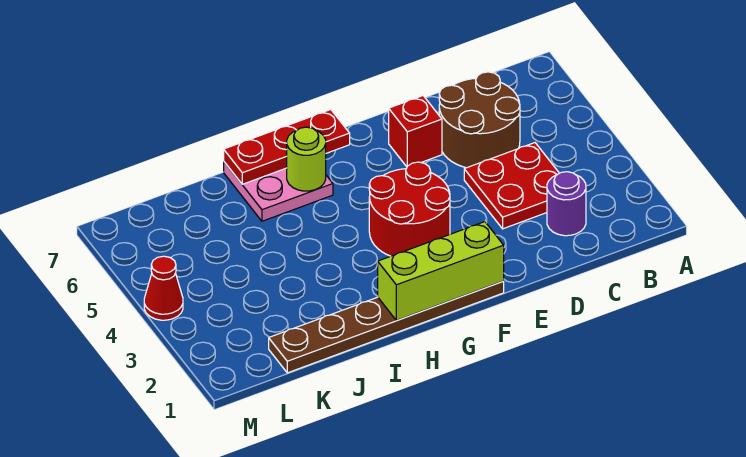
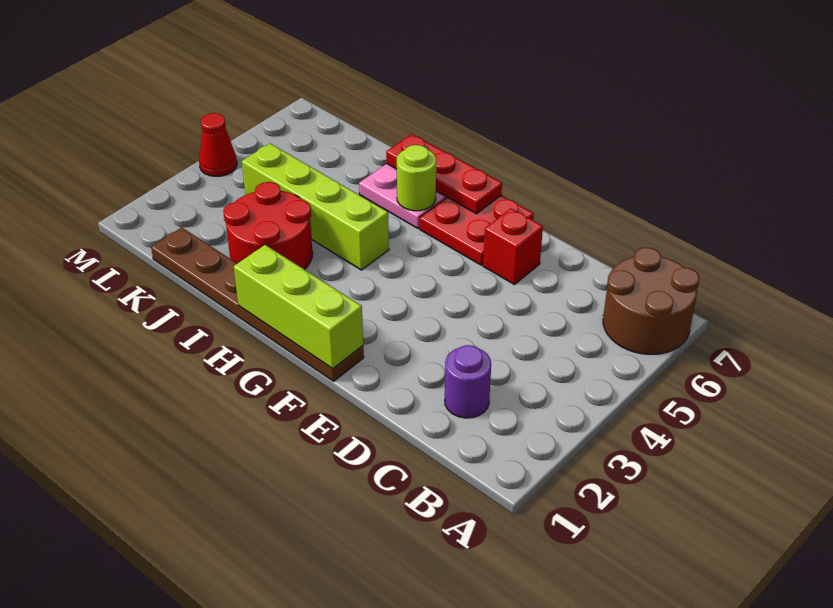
red 2x2 plate [464,143,559,229] -> red 2x2 plate moved to [420,196,534,265]
brown 2x2 round brick [439,72,520,168] -> brown 2x2 round brick moved to [603,247,699,354]
red 2x2 round brick [369,162,450,256] -> red 2x2 round brick moved to [223,182,313,270]
none -> lime 1x4 brick [242,144,389,270]

